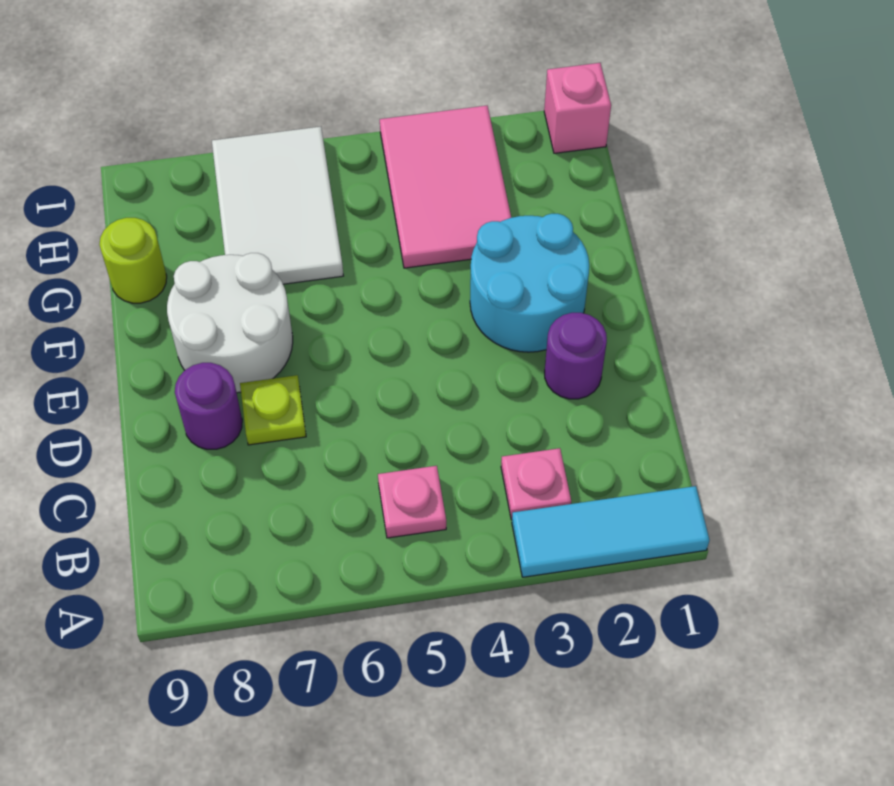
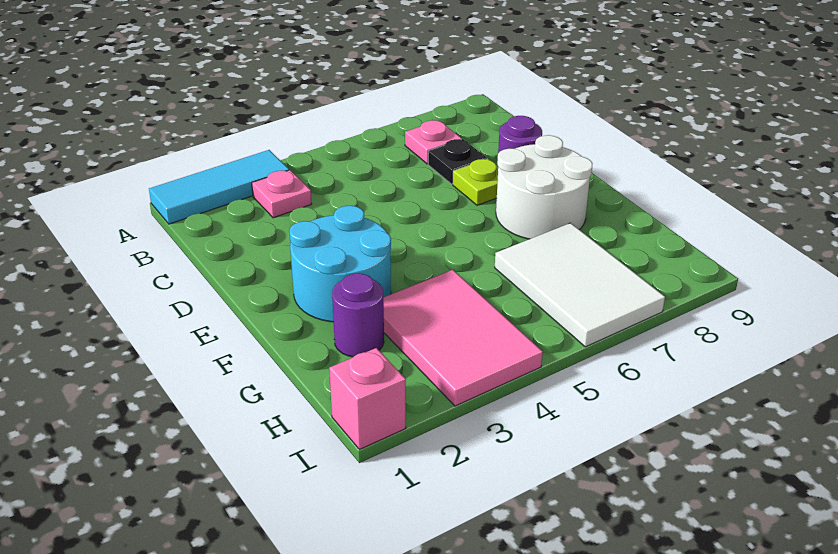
pink 1x1 plate [378,466,446,538] -> pink 1x1 plate moved to [405,120,462,164]
none -> black 1x1 plate [428,139,487,184]
purple 1x1 round brick [545,313,607,399] -> purple 1x1 round brick moved to [332,273,384,357]
lime 1x1 round brick [99,218,167,303] -> none

